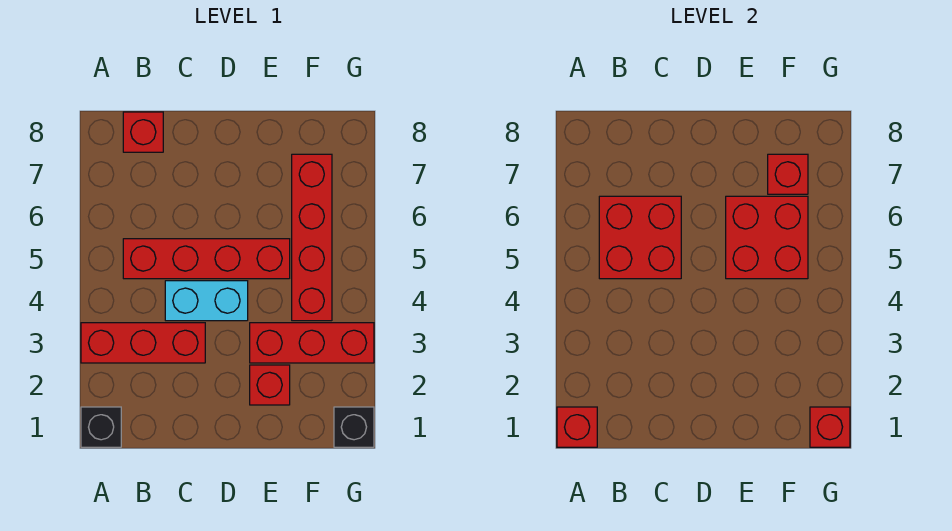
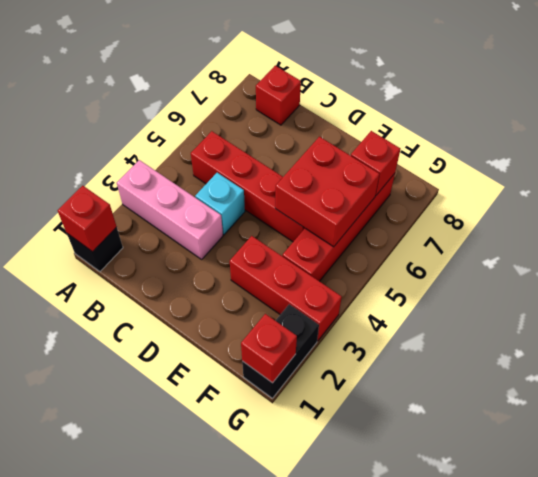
red 1x3 brick [81,323,205,363] -> pink 1x3 brick [117,160,223,259]
red 2x2 brick [599,196,681,279] -> none
cyan 1x2 brick [165,281,248,321] -> cyan 1x1 brick [195,173,245,235]
red 1x1 brick [250,365,290,405] -> none
black 1x1 brick [334,407,374,447] -> black 1x2 brick [242,304,319,398]

